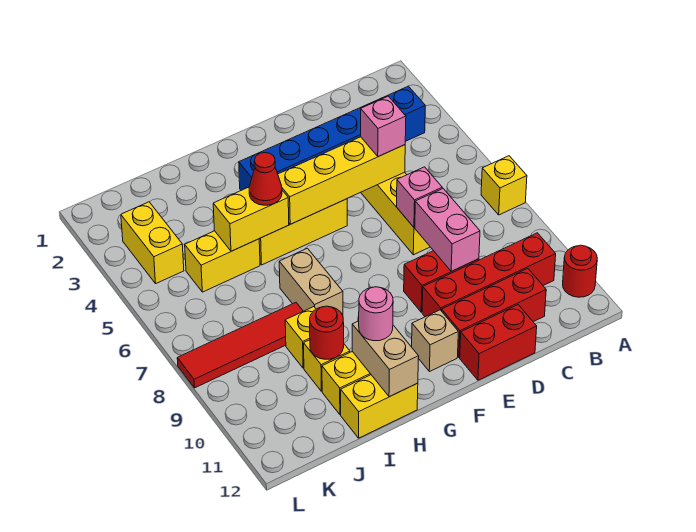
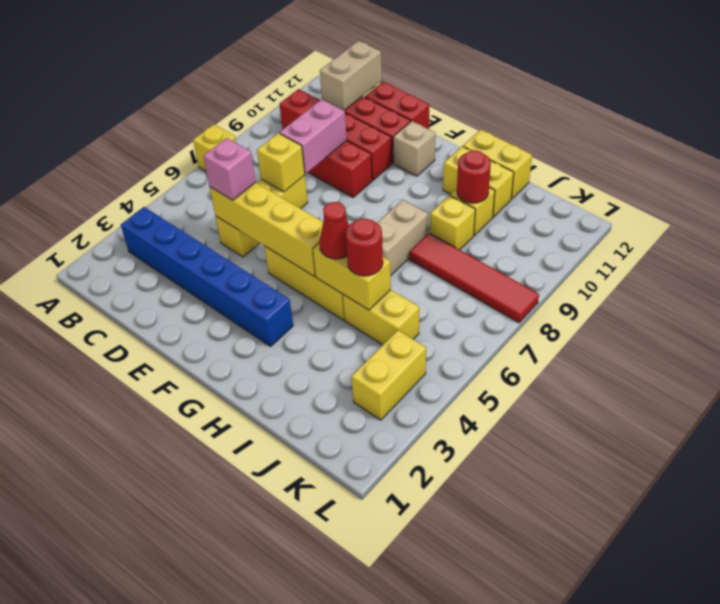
red 1x1 round brick [563,245,597,297] -> red 1x1 round brick moved to [346,218,383,276]
pink 1x1 brick [397,167,442,227] -> yellow 1x1 brick [257,133,305,192]
tan 1x2 brick [352,321,419,397] -> tan 1x2 brick moved to [320,41,382,111]
pink 1x1 round brick [359,287,393,341] -> none

